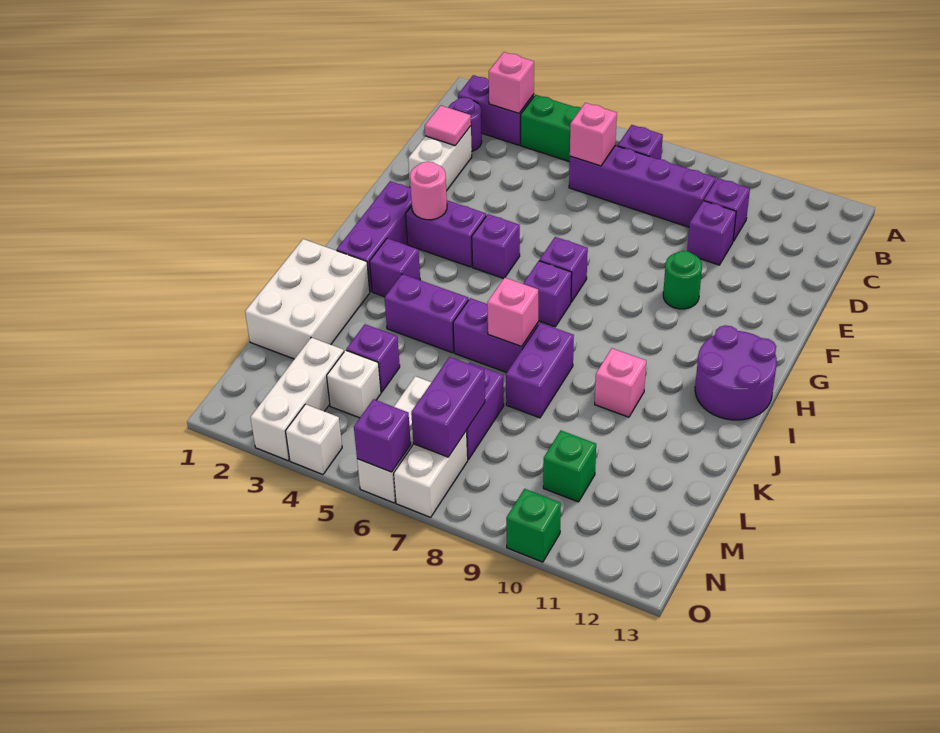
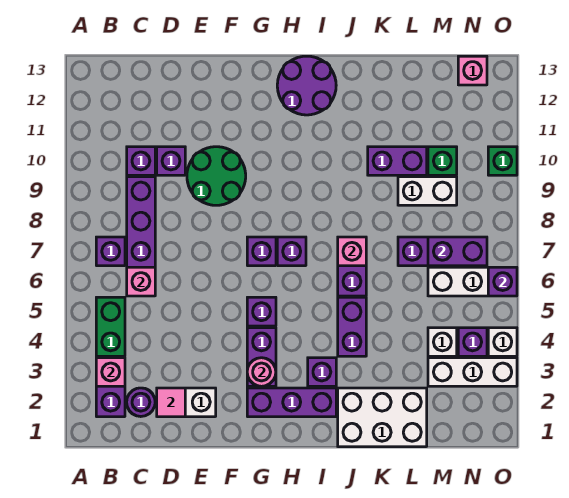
green 1x1 round brick [663,251,702,309] -> green 2x2 round brick [187,147,246,205]
purple 1x2 brick [506,323,574,418] -> purple 1x2 brick moved to [368,147,427,175]
pink 1x1 brick [595,348,646,417] -> pink 1x1 brick moved to [458,56,487,85]
purple 1x1 brick [346,324,400,392] -> purple 1x1 brick moved to [458,328,487,356]
white 1x2 brick [394,431,468,517] -> white 1x2 brick moved to [398,177,457,205]

